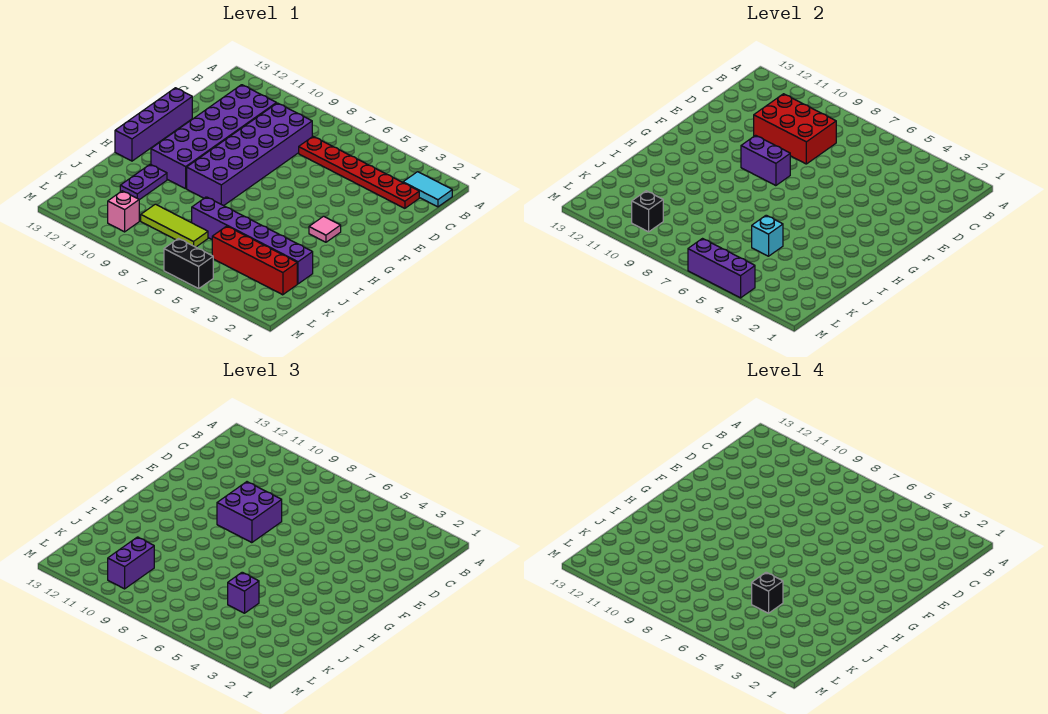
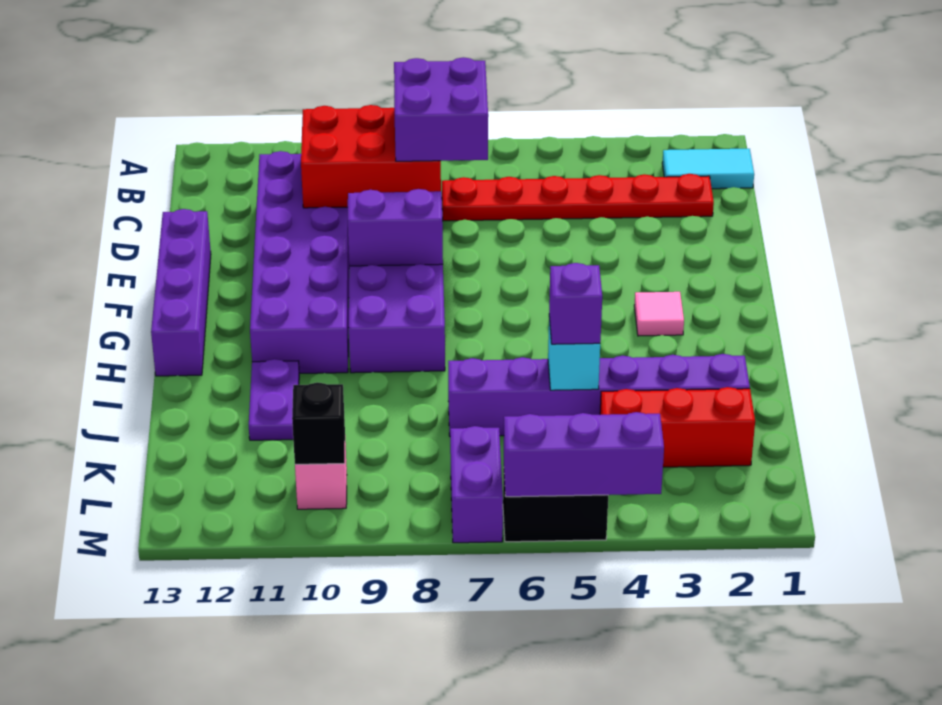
purple 2x2 brick [217,482,282,543] -> purple 2x2 brick moved to [394,57,488,161]
black 1x1 brick [752,572,783,613] -> none
red 1x4 brick [212,226,297,295] -> red 1x3 brick [600,387,755,467]
lime 1x3 tile [141,204,208,247] -> none
purple 1x2 brick [108,537,154,589] -> purple 1x2 brick moved to [450,426,503,543]

